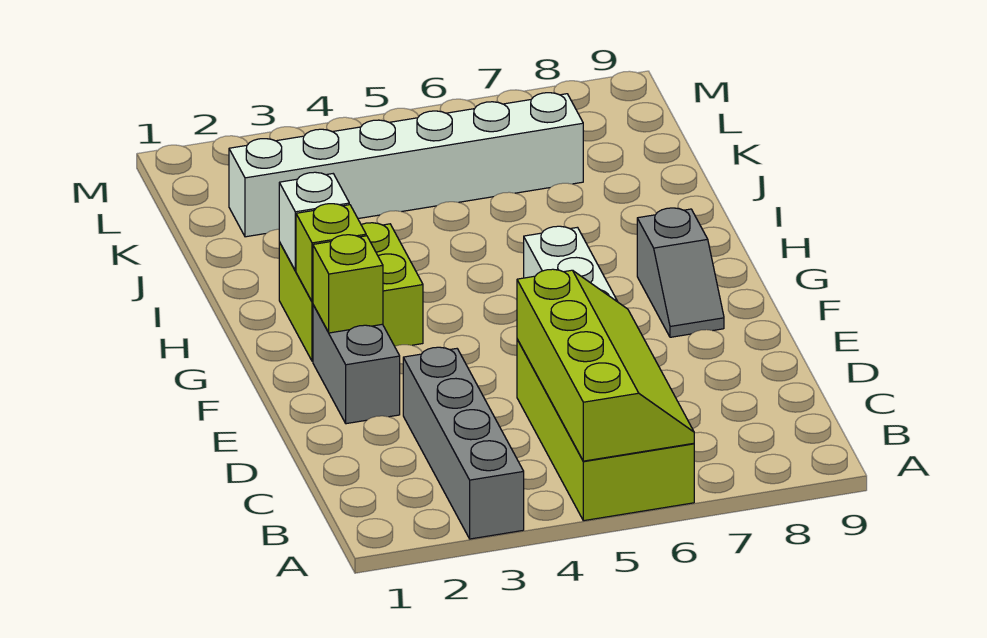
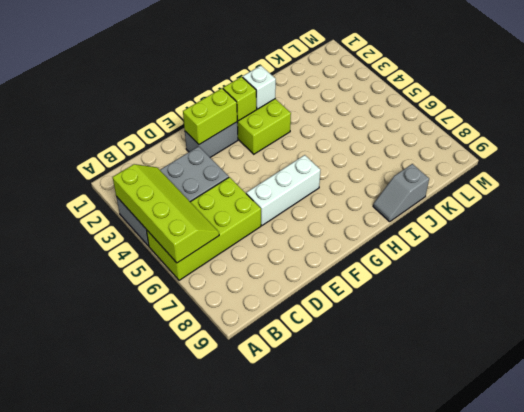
grey 1x4 brick [403,347,524,539] -> grey 2x4 brick [116,147,229,246]
lime 2x4 slope [517,269,694,461] -> lime 2x4 slope turned to [113,164,219,263]
lime 1x1 brick [313,235,383,333] -> lime 1x2 brick [183,88,237,144]
grey 1x2 slope [637,208,724,337] -> grey 1x2 slope moved to [373,164,429,222]
white 1x6 brick [229,93,583,237] -> none

